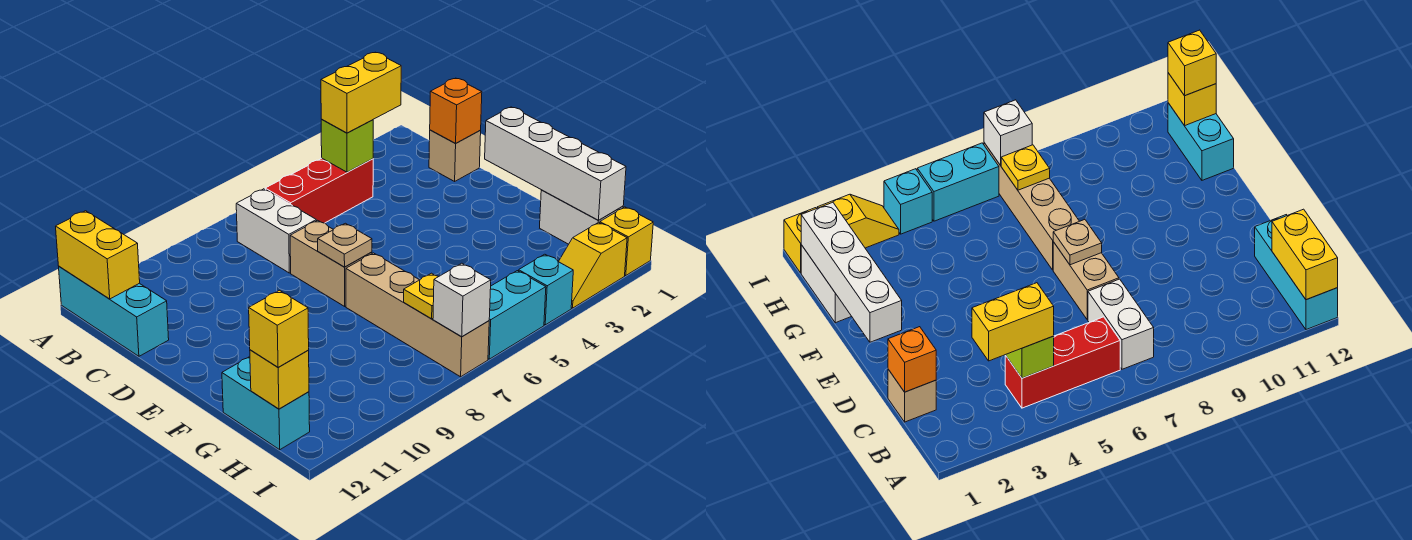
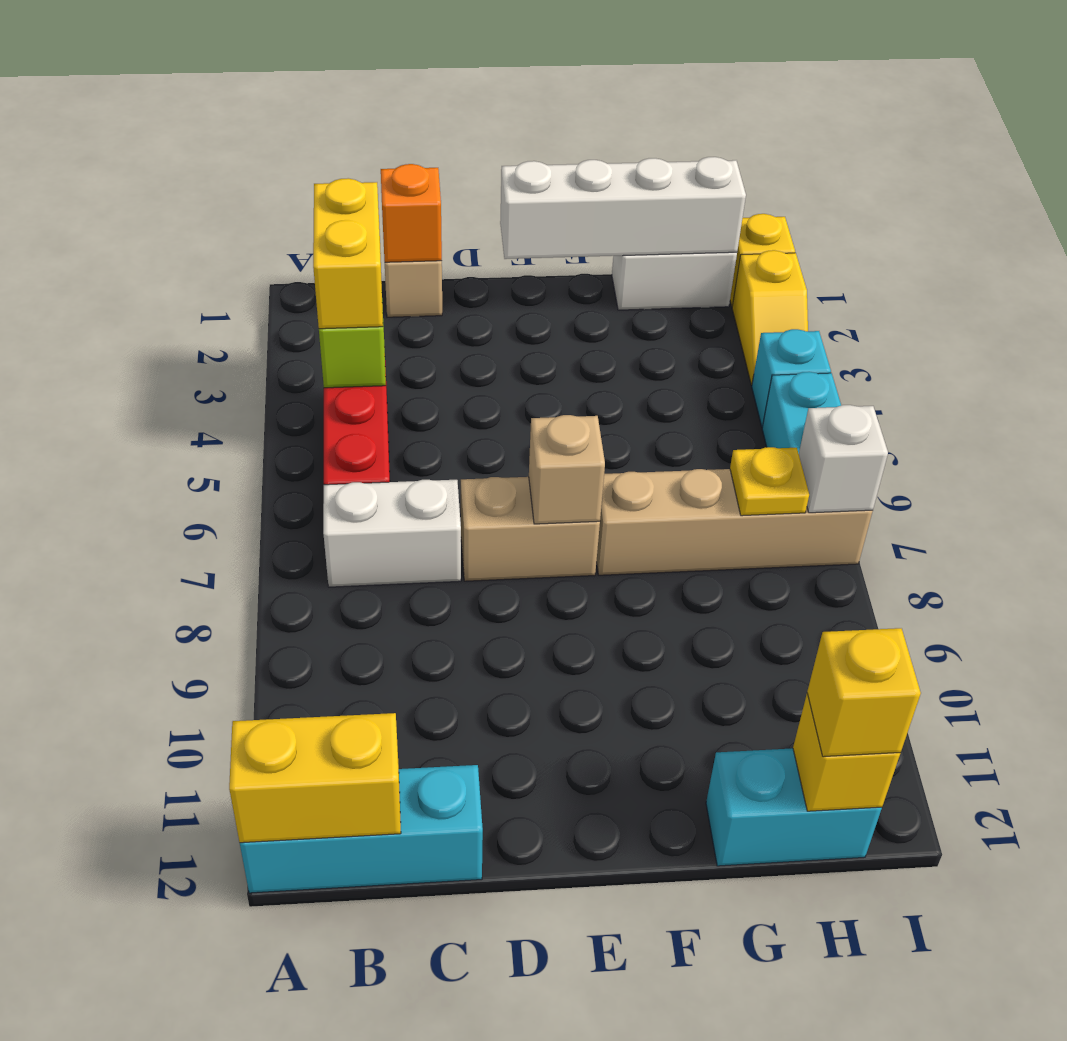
tan 1x1 plate [318,223,372,267] -> tan 1x1 brick [529,415,605,524]

